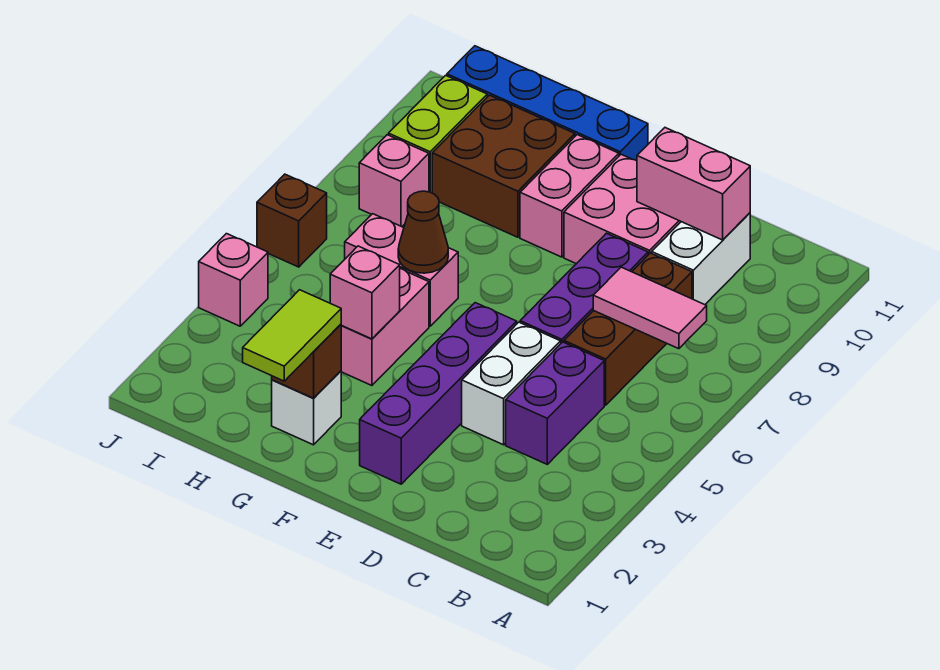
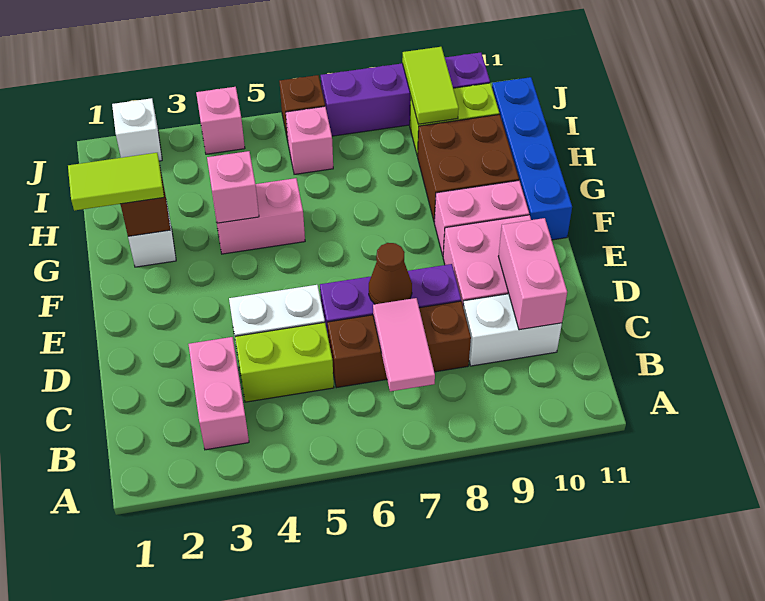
purple 1x2 brick [506,342,604,464] -> lime 1x2 brick [235,322,334,402]
purple 1x4 brick [360,303,517,484] -> purple 1x4 brick moved to [321,52,490,136]
pink 1x2 brick [345,214,458,326] -> pink 1x2 brick moved to [188,337,249,450]
brown 1x1 cone [398,191,448,273] -> brown 1x1 cone moved to [369,243,412,304]
pink 1x1 brick [359,135,429,227] -> pink 1x1 brick moved to [286,106,333,174]
none -> lime 1x2 tile [402,47,459,124]
none -> white 1x1 brick [112,98,162,161]

